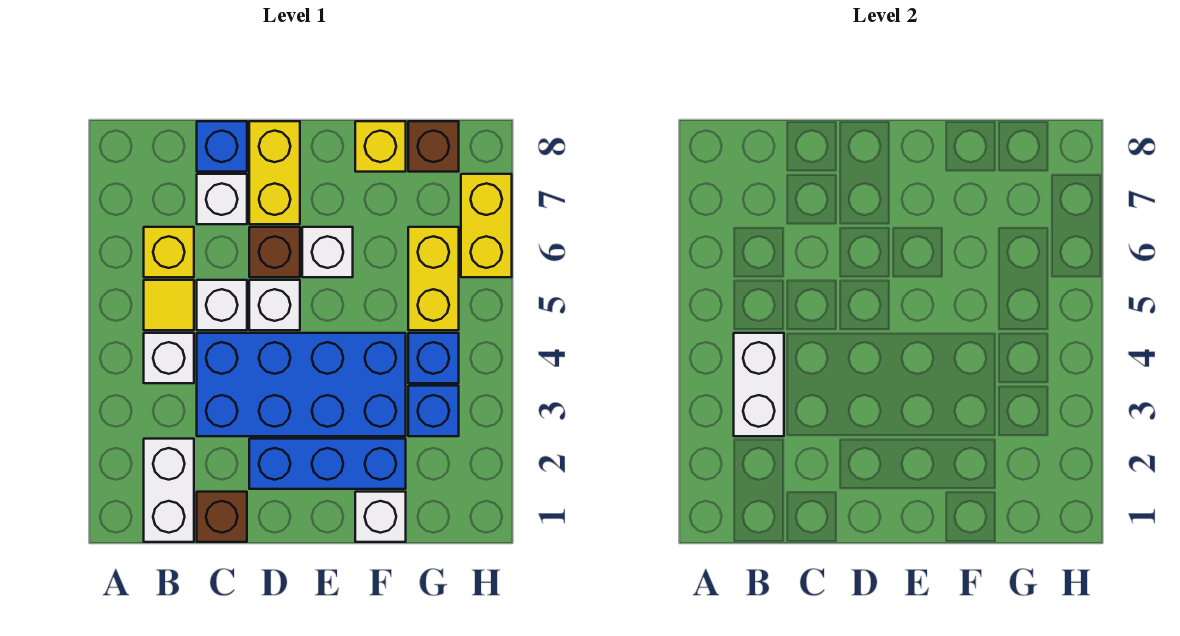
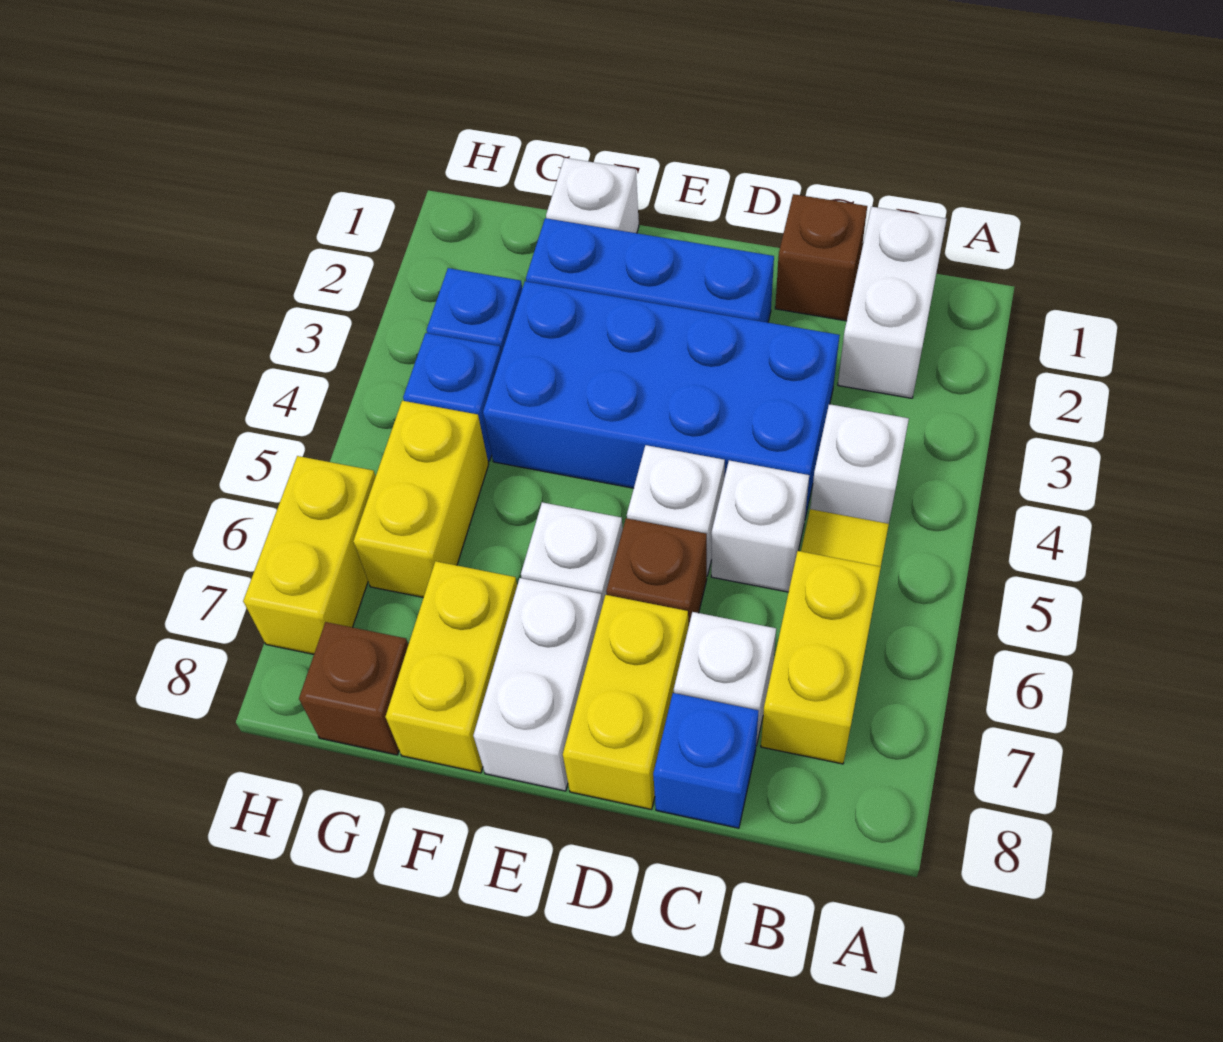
white 1x2 brick [734,333,784,436] -> white 1x2 brick moved to [473,578,602,791]
yellow 1x1 brick [144,227,194,277] -> yellow 1x2 brick [761,551,881,764]
yellow 1x1 brick [355,121,406,172] -> yellow 1x2 brick [385,561,517,773]

